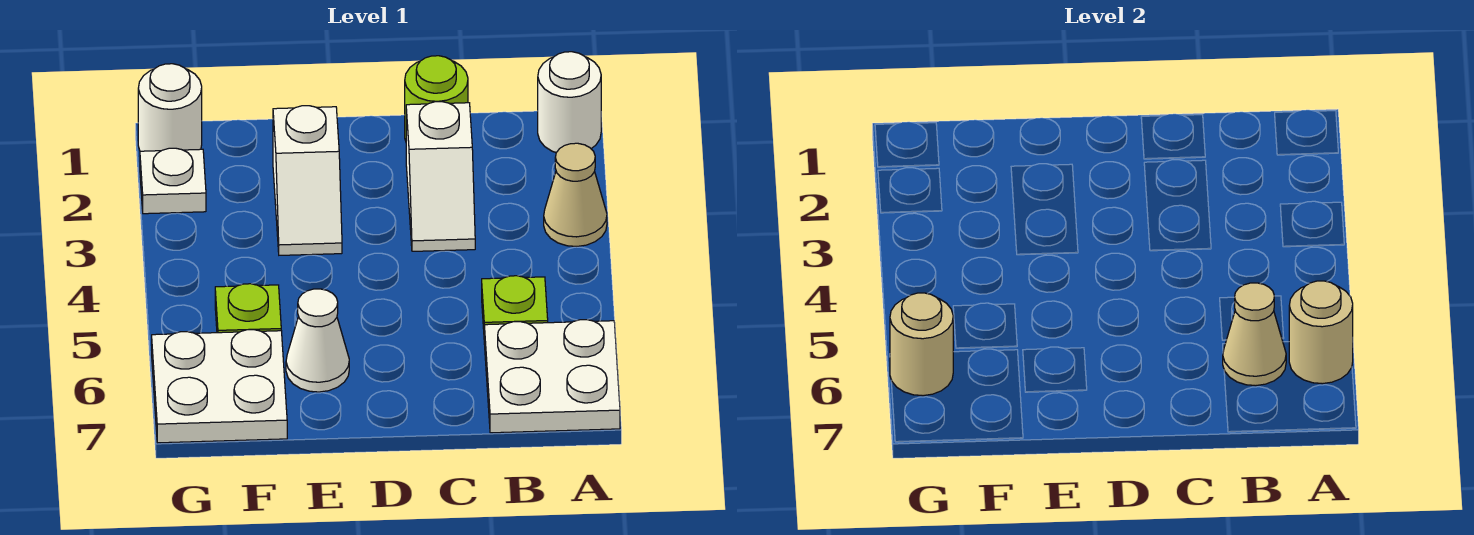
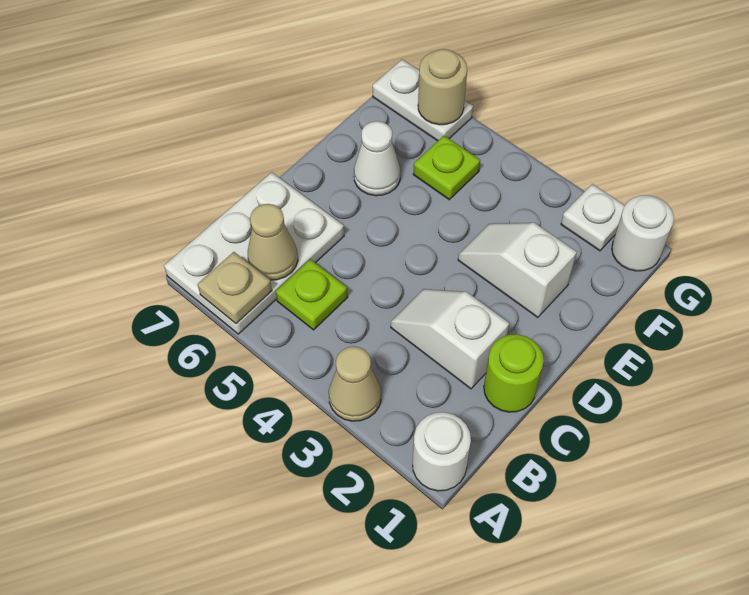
white 2x2 plate [484,320,620,433] -> white 2x3 plate [164,172,344,334]
tan 1x1 round brick [1289,281,1353,384] -> tan 1x1 plate [197,252,272,324]
white 2x2 plate [152,330,287,443] -> white 1x2 plate [373,59,473,141]

